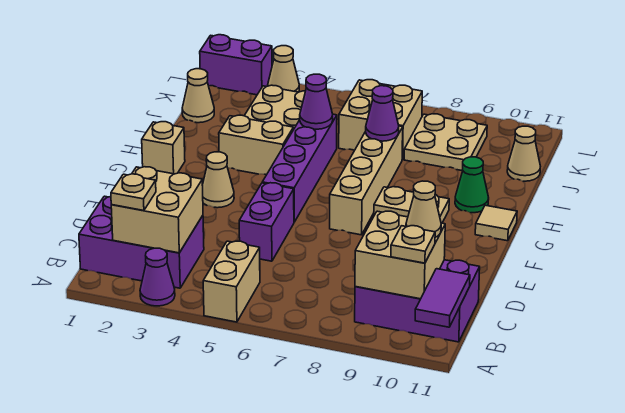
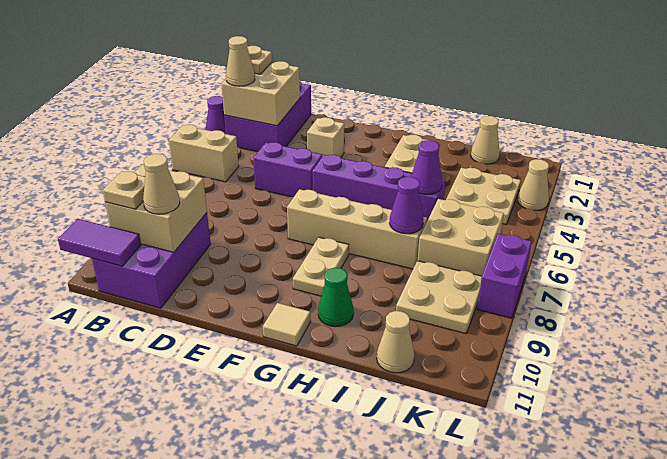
tan 1x1 cone [202,152,234,208] -> tan 1x1 cone moved to [226,36,255,86]
tan 1x1 brick [142,122,185,174] -> tan 1x1 brick moved to [307,117,344,157]
purple 1x2 brick [200,35,272,95] -> purple 1x2 brick moved to [477,234,532,318]

